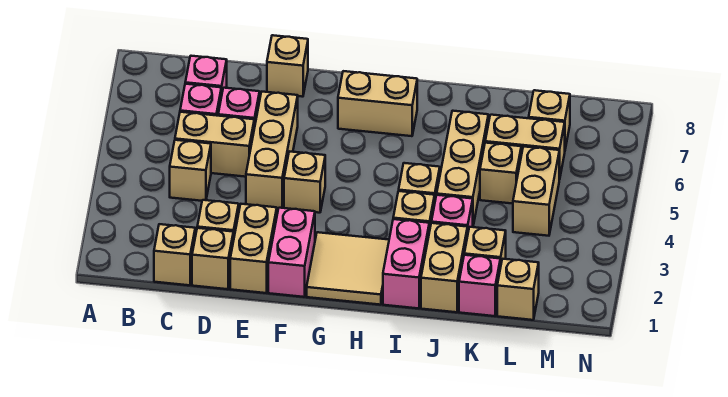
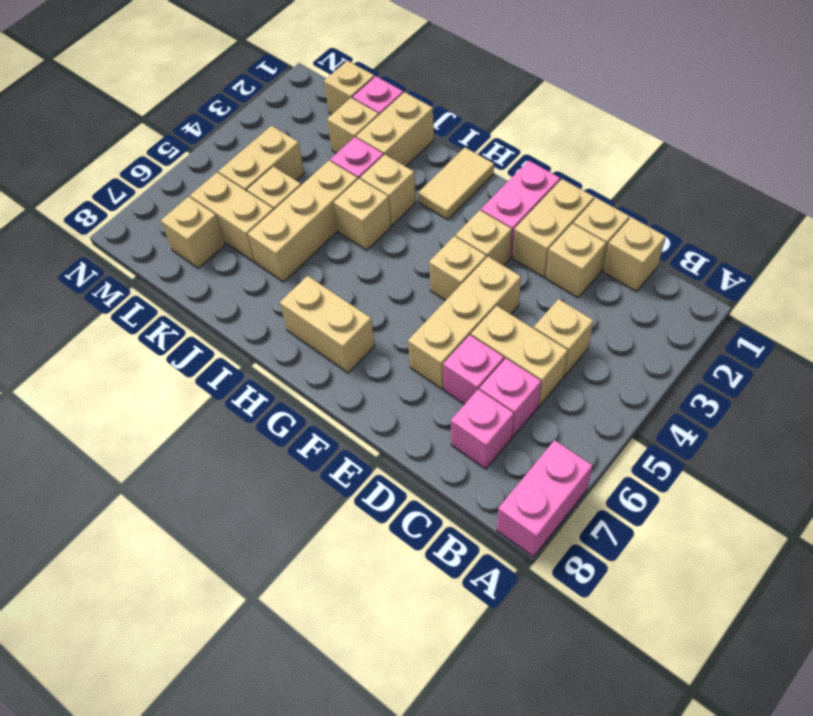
tan 1x1 brick [267,35,308,97] -> tan 1x1 brick moved to [456,210,512,266]
tan 2x2 tile [307,232,389,305] -> tan 1x2 tile [418,147,494,220]
pink 1x2 brick [383,219,429,308] -> pink 1x2 brick moved to [497,440,593,557]

